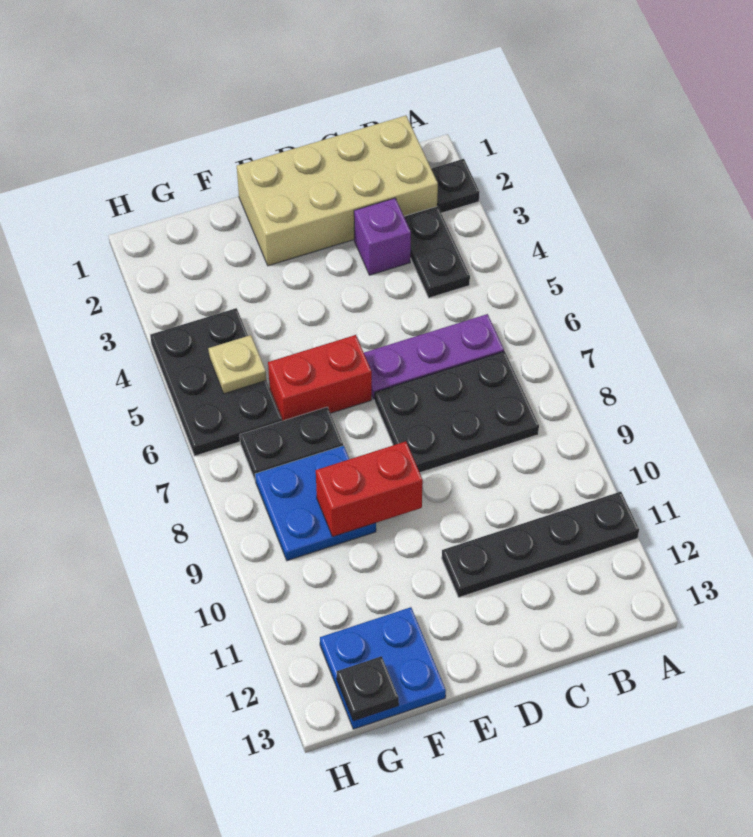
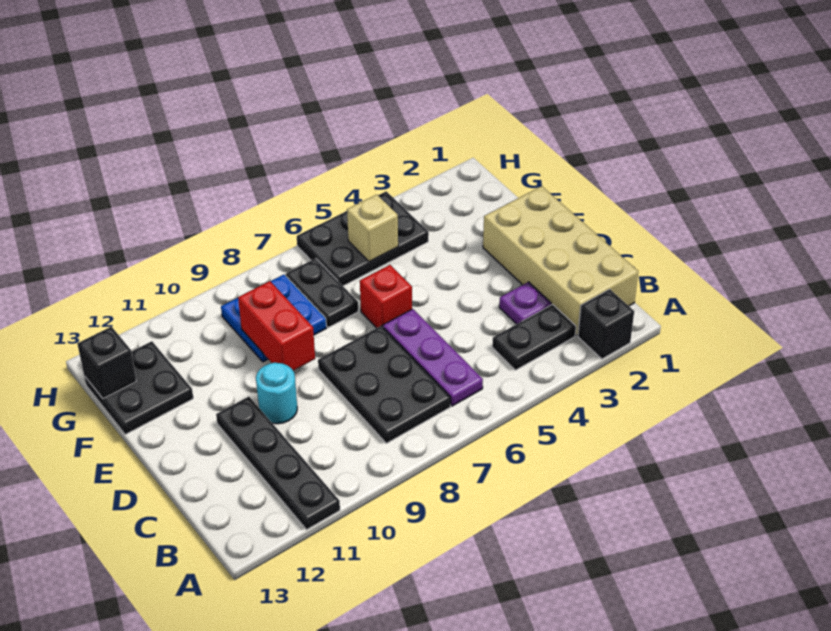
black 1x1 plate [431,159,479,213] -> black 1x1 brick [578,289,634,359]
purple 1x1 brick [354,198,411,275] -> purple 1x1 plate [499,282,551,324]
none -> cyan 1x1 round brick [256,363,297,424]
red 1x2 brick [268,335,372,421] -> red 1x1 brick [360,265,412,328]
blue 2x2 plate [320,607,446,729] -> black 2x2 plate [84,341,193,434]
tan 1x1 plate [208,335,266,394] -> tan 1x1 brick [347,195,398,262]
black 1x1 plate [337,656,399,721] -> black 1x1 brick [77,327,136,399]

